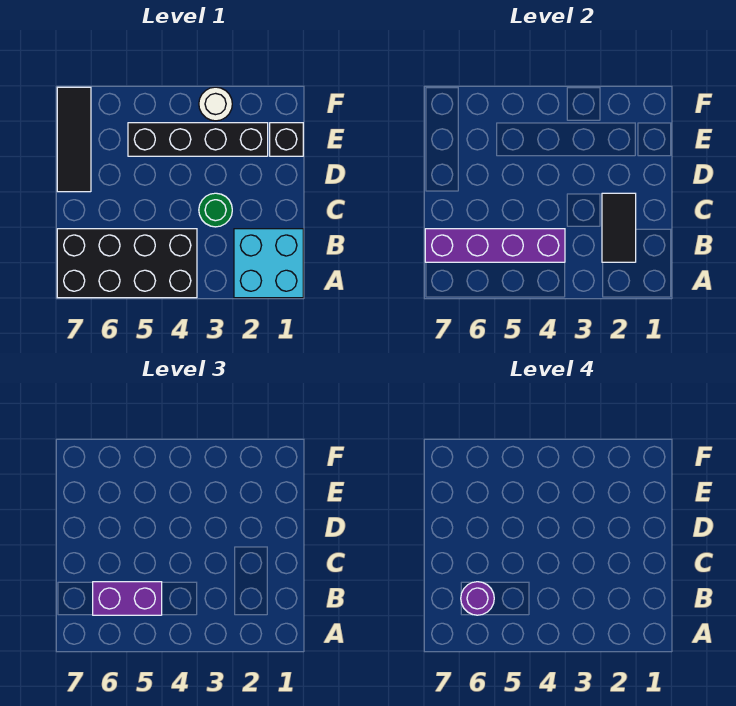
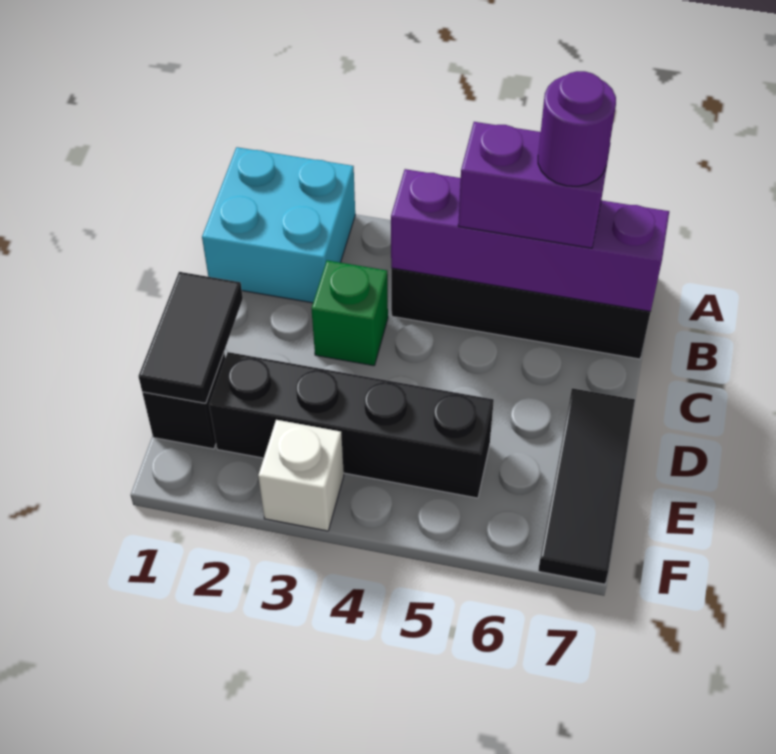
black 1x2 tile [602,193,636,262] -> black 1x2 tile moved to [138,272,243,403]
green 1x1 round brick [199,193,232,227] -> green 1x1 brick [311,260,388,366]
white 1x1 round brick [199,87,232,121] -> white 1x1 brick [258,420,344,531]

